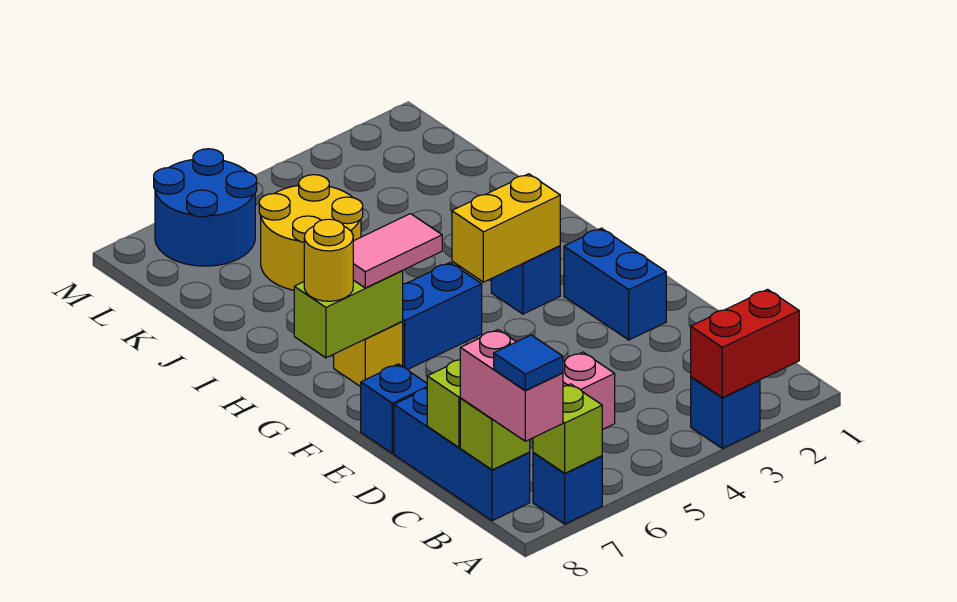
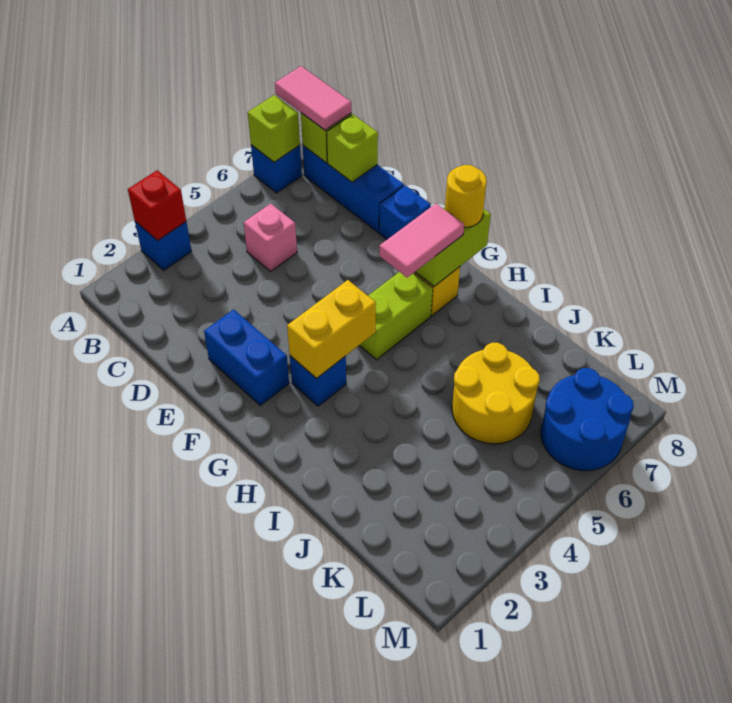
red 1x2 brick [691,289,799,398] -> red 1x1 brick [128,170,186,241]
pink 1x2 brick [460,330,563,441] -> pink 1x2 tile [275,66,351,130]
blue 1x1 tile [494,335,563,390] -> none
blue 1x2 brick [403,263,482,369] -> lime 1x2 brick [359,272,433,360]

